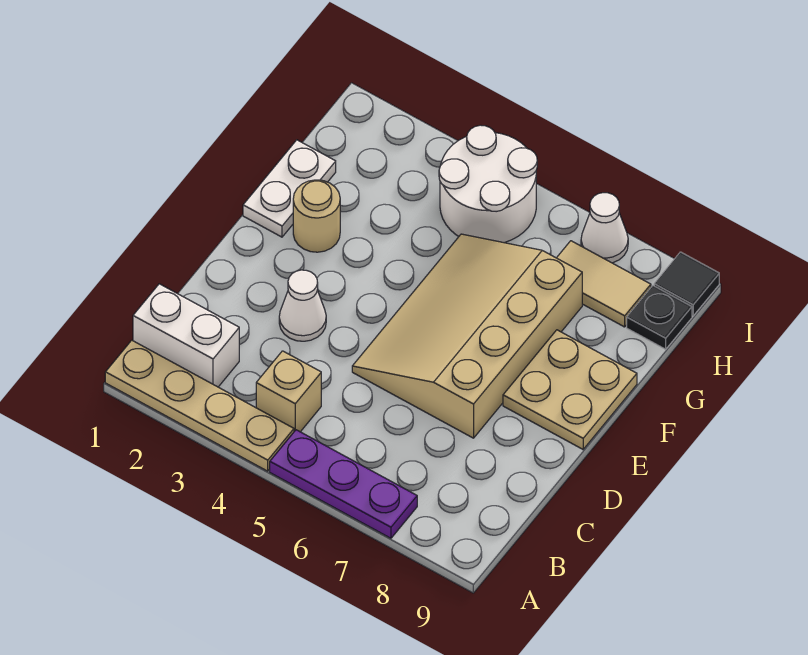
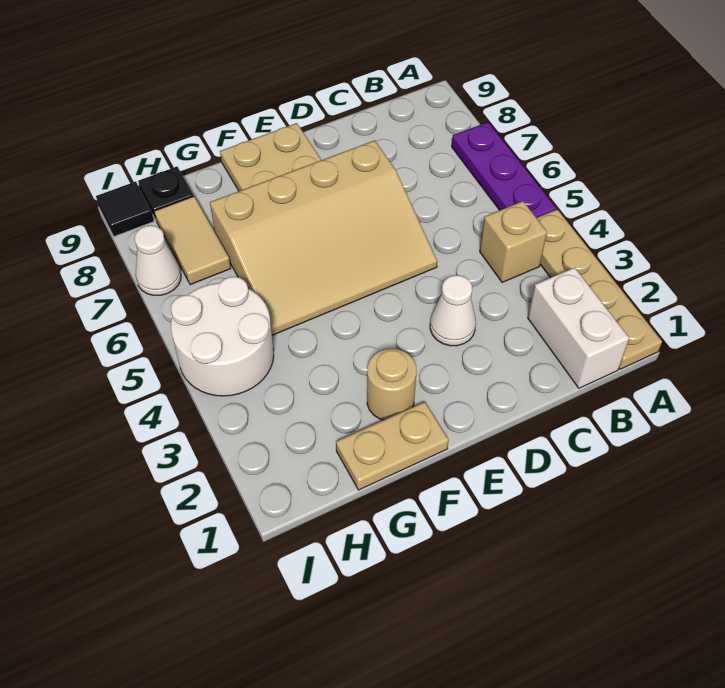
white 1x2 plate [243,140,336,237] -> tan 1x2 plate [336,402,449,490]

